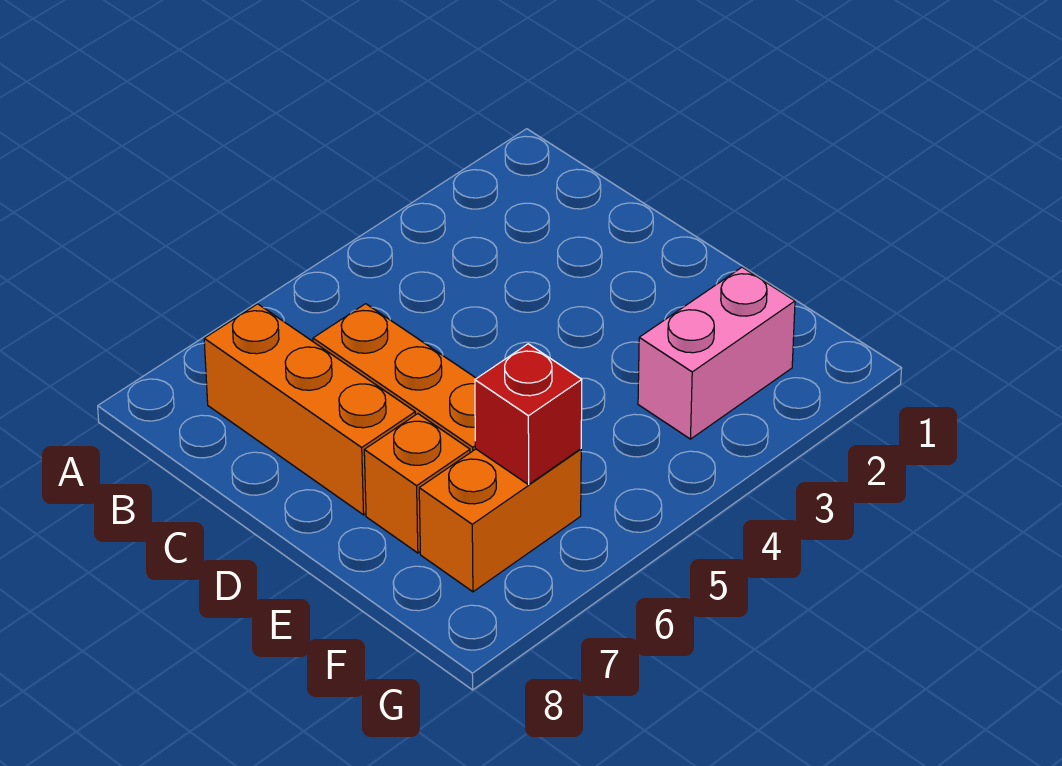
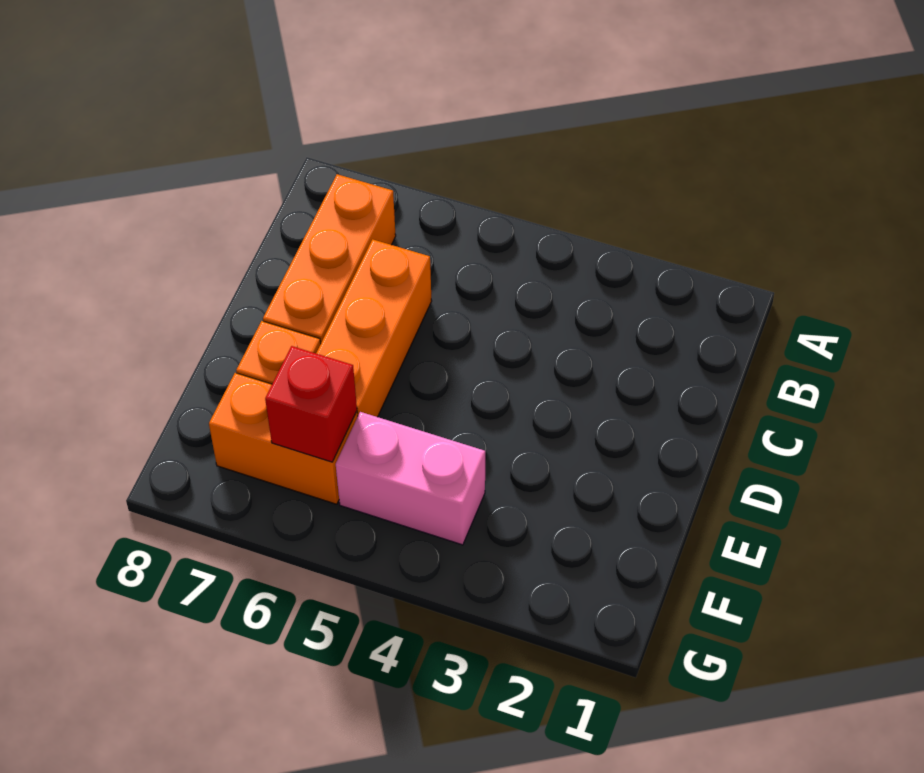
pink 1x2 brick [638,267,795,439] -> pink 1x2 brick moved to [336,412,485,545]

